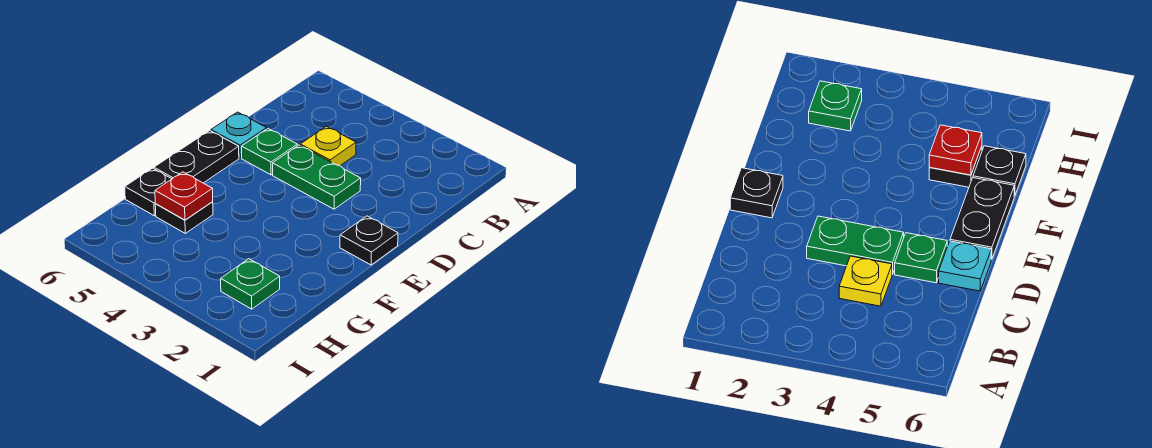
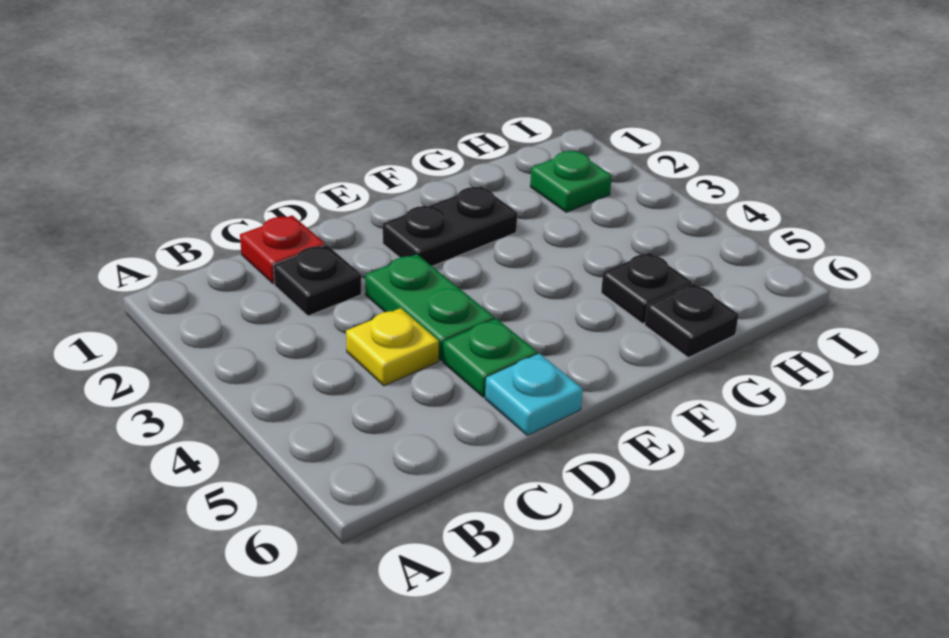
black 1x1 plate [340,216,398,265] -> black 1x1 plate moved to [273,245,361,316]
black 1x2 plate [154,131,239,183] -> black 1x2 plate moved to [383,186,517,266]
red 1x1 plate [155,172,213,220] -> red 1x1 plate moved to [240,215,325,284]

